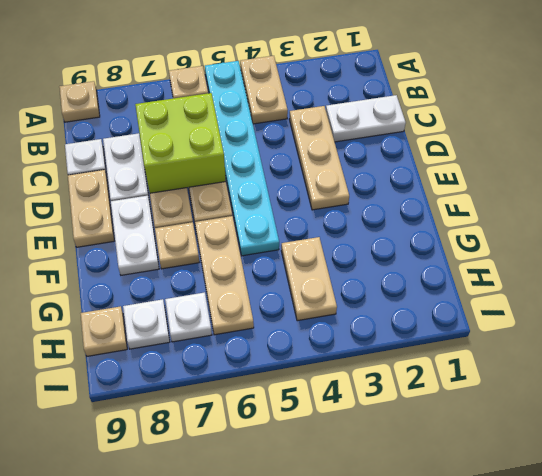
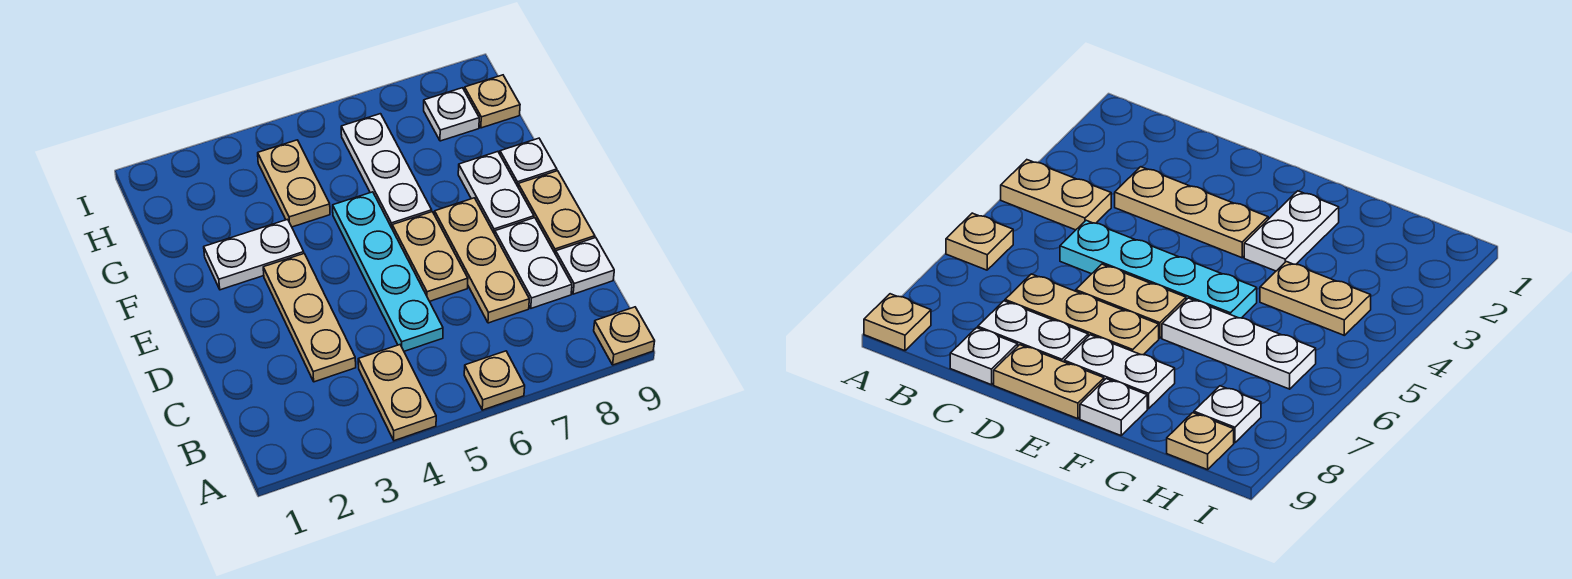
cyan 1x6 plate [205,61,279,256] -> cyan 1x4 plate [333,192,443,351]
white 1x2 plate [326,95,406,142] -> white 1x2 plate moved to [204,219,304,290]
lime 2x2 brick [135,93,226,193] -> none
tan 1x3 plate [195,216,254,335] -> white 1x3 plate [341,114,432,228]
tan 1x1 plate [155,222,199,269] -> none
white 1x1 plate [165,292,212,342] -> white 1x1 plate moved to [500,138,557,186]

